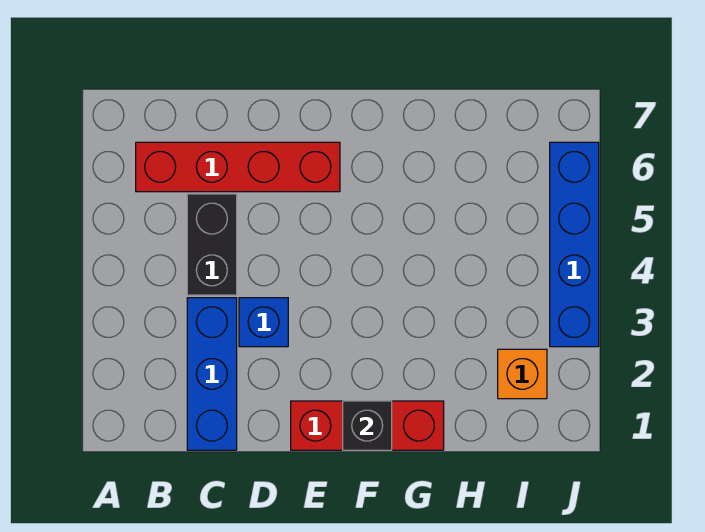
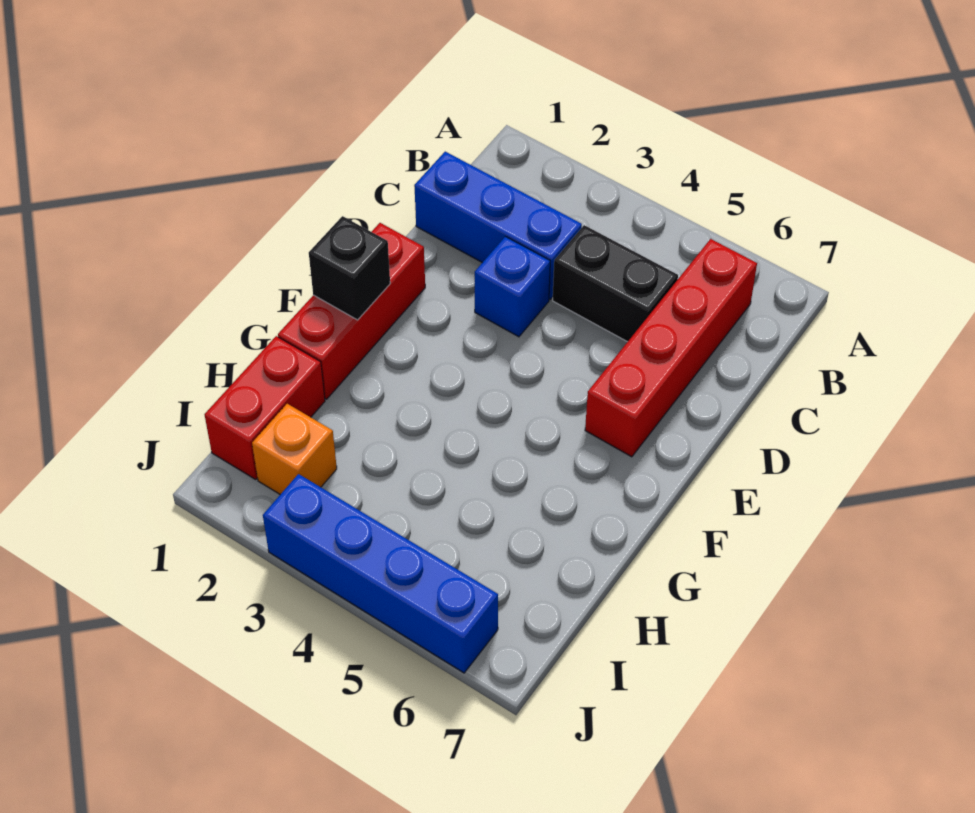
none -> red 1x2 brick [205,336,325,479]

